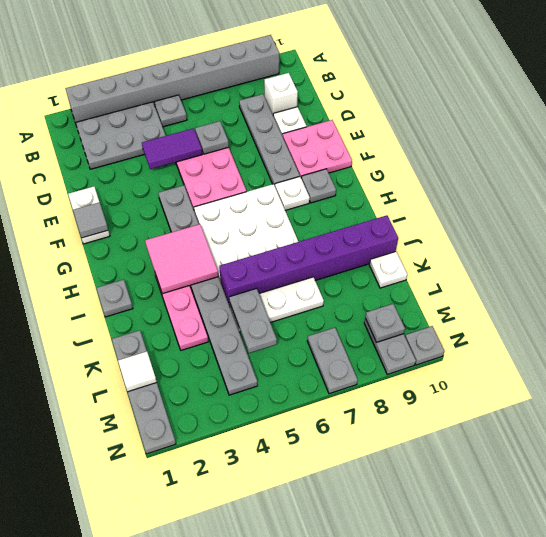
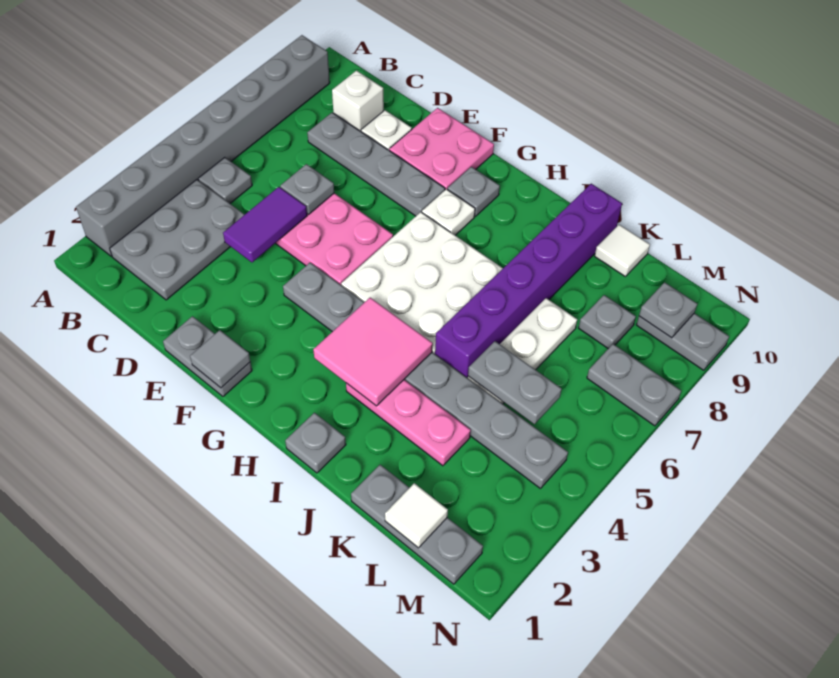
white 1x2 plate [68,187,110,244] -> grey 1x2 plate [163,316,252,396]
grey 1x4 plate [112,330,176,454] -> grey 1x3 plate [351,465,483,584]
white 1x1 plate [369,252,407,288] -> white 1x1 tile [595,225,650,276]
grey 1x1 plate [405,326,444,365] -> grey 1x1 plate moved to [579,295,636,349]

